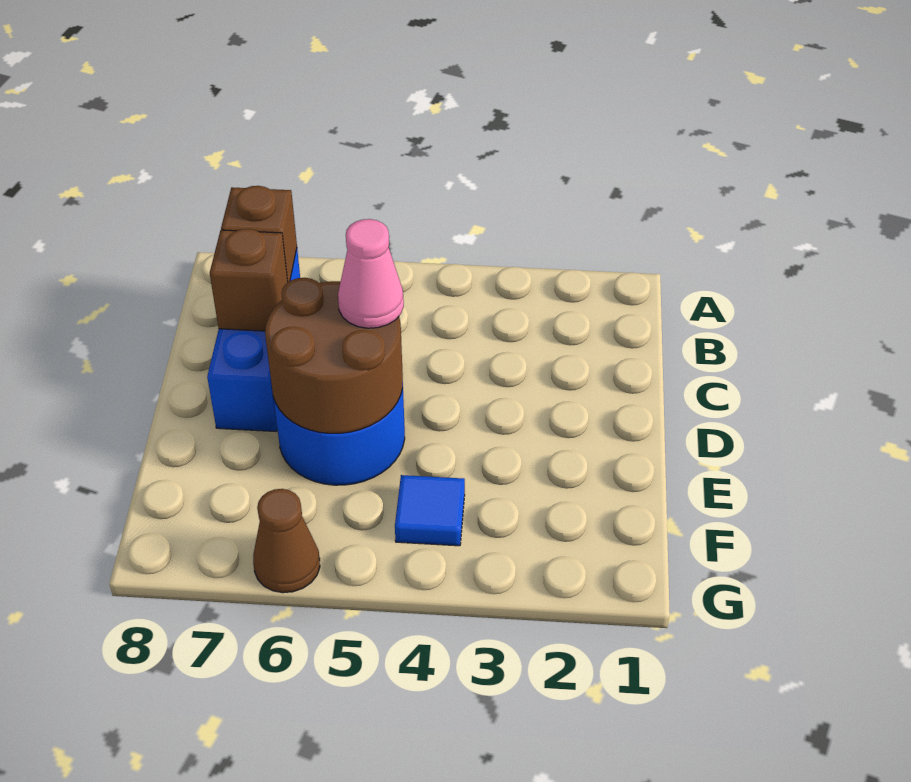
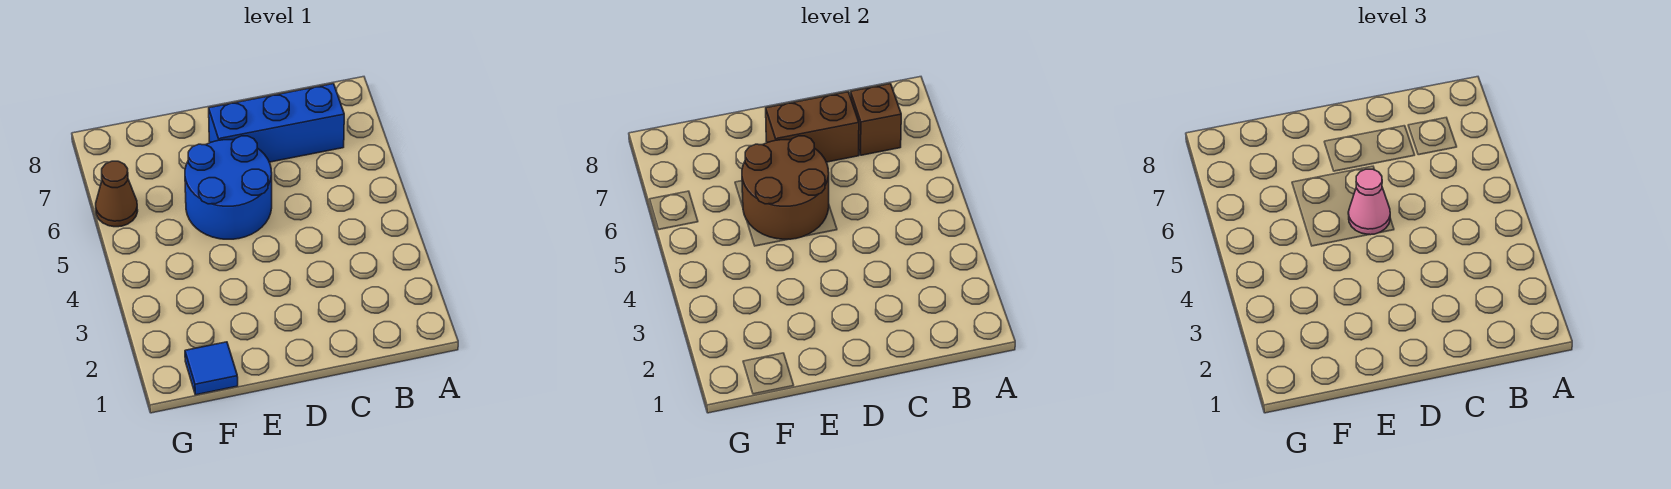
brown 1x1 brick [210,229,288,331] -> brown 1x2 brick [766,92,859,162]
blue 1x1 tile [395,475,465,546] -> blue 1x1 tile moved to [185,342,238,395]

